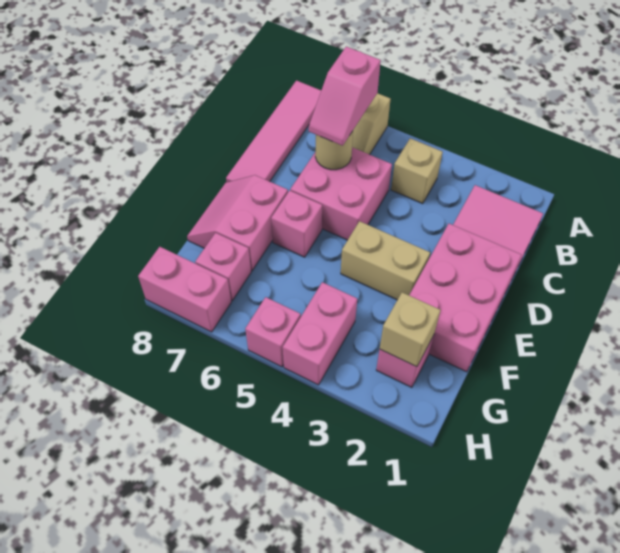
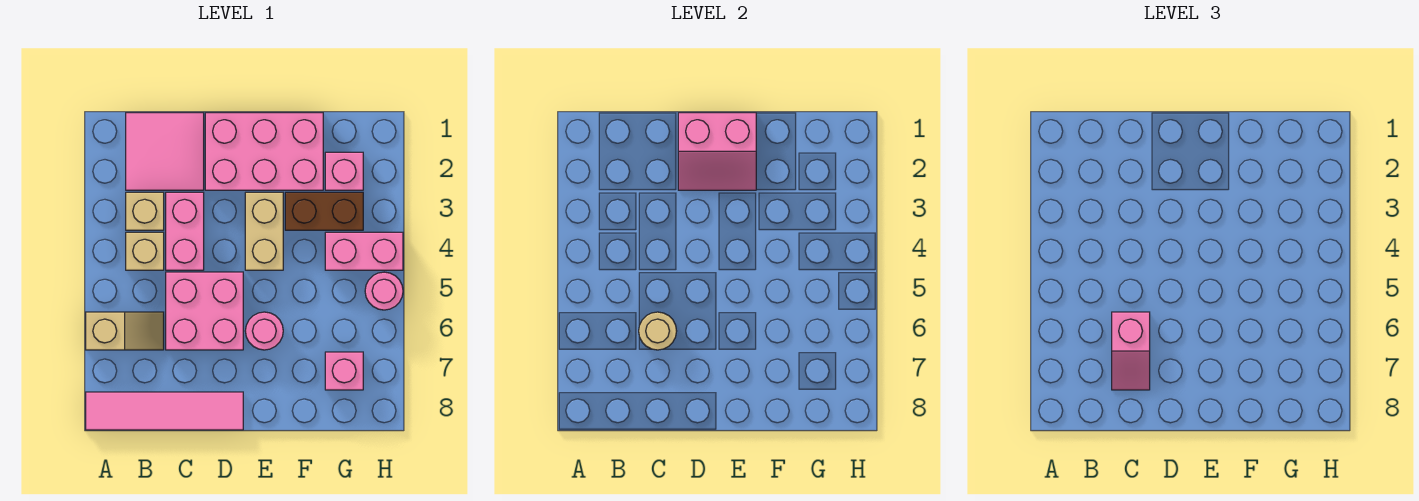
pink 1x2 slope [309,47,381,146] -> pink 1x2 slope turned to [1112,312,1150,390]
pink 1x1 brick [271,190,322,257] -> pink 1x1 round brick [245,312,283,350]
pink 2x2 slope [187,175,288,271] -> pink 2x2 slope moved to [678,113,756,190]
none -> brown 1x2 brick [285,192,363,230]
tan 1x1 brick [380,292,440,367] -> tan 1x1 brick moved to [126,192,164,230]
pink 1x1 brick [245,297,301,367] -> pink 1x1 round brick [365,272,403,310]
pink 1x2 brick [138,247,231,332] -> pink 1x2 brick moved to [166,192,204,270]

